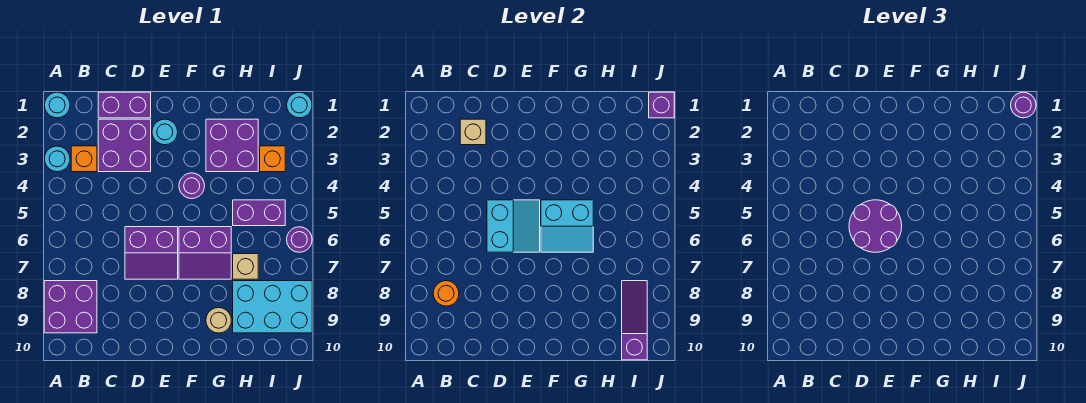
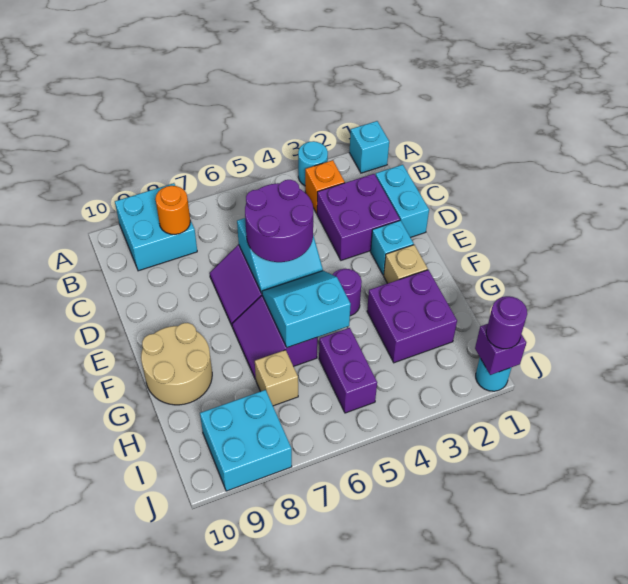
cyan 1x1 round brick [44,92,70,118] -> cyan 1x1 brick [349,121,389,173]
purple 2x2 brick [44,281,97,333] -> cyan 2x2 brick [115,183,197,271]
purple 1x2 brick [98,92,151,118] -> cyan 1x2 brick [376,165,429,237]
tan 1x1 brick [460,119,486,145] -> tan 1x1 brick moved to [384,245,428,283]
cyan 1x1 round brick [152,119,178,145] -> cyan 1x1 brick [371,220,414,275]
cyan 2x2 slope [541,200,593,252] -> cyan 2x2 slope turned to [262,271,351,348]
tan 1x1 round brick [206,308,231,333] -> tan 2x2 round brick [141,323,212,405]
cyan 2x3 brick [233,281,312,333] -> cyan 2x2 brick [200,390,292,491]
orange 1x1 brick [260,146,285,172] -> none
purple 1x3 slope [622,281,647,360] -> none
purple 1x1 round brick [287,227,312,252] -> none

